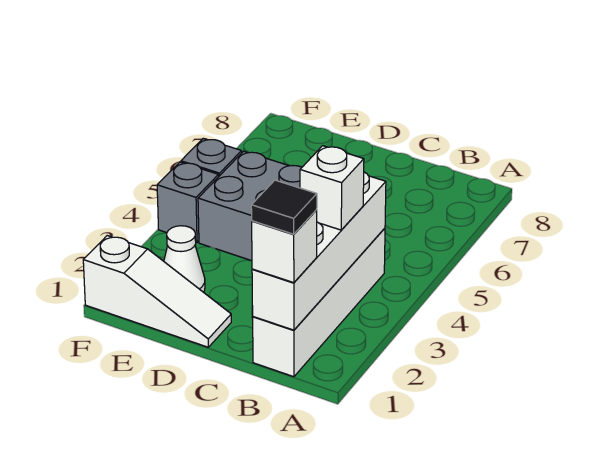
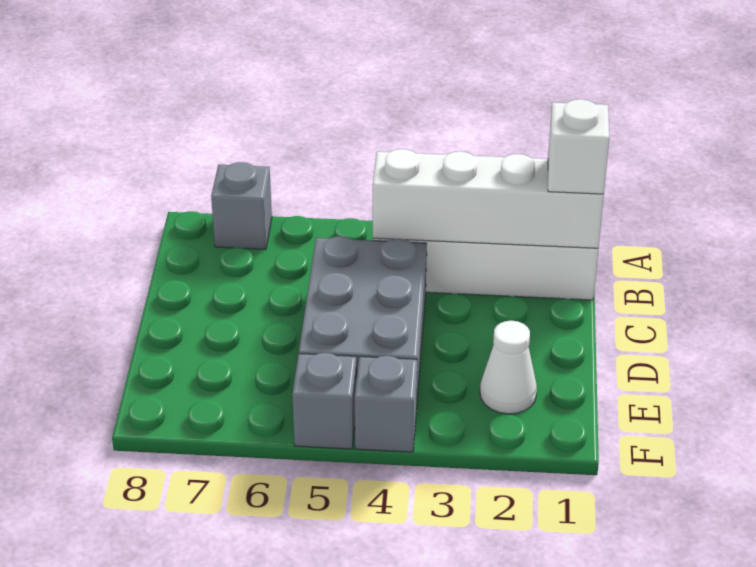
none -> grey 1x1 brick [211,162,272,249]
black 1x1 tile [251,180,317,234] -> none
white 1x1 brick [300,146,364,230] -> none
white 1x3 slope [83,236,231,347] -> none

